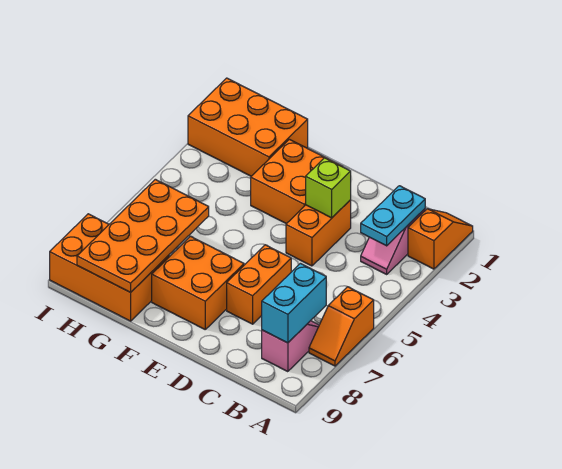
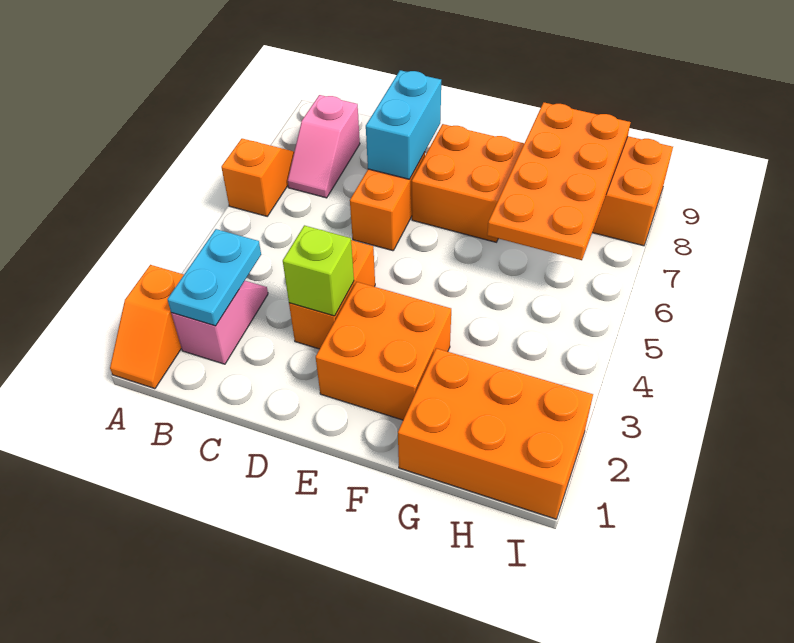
cyan 1x2 brick [262,263,326,343] -> cyan 1x2 brick moved to [366,70,441,179]

